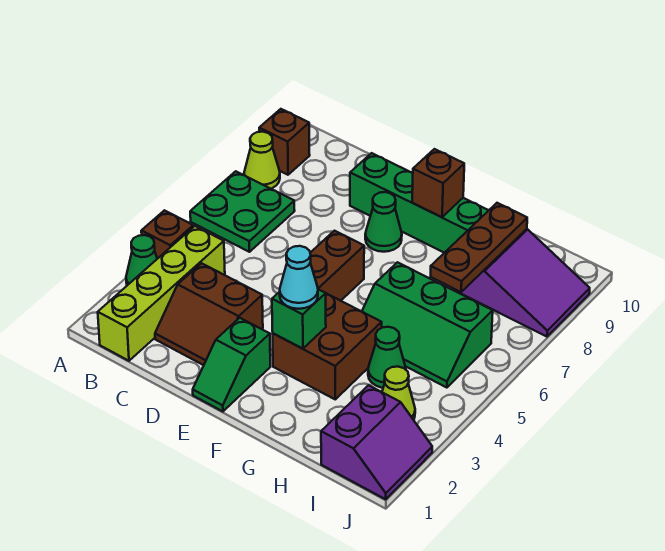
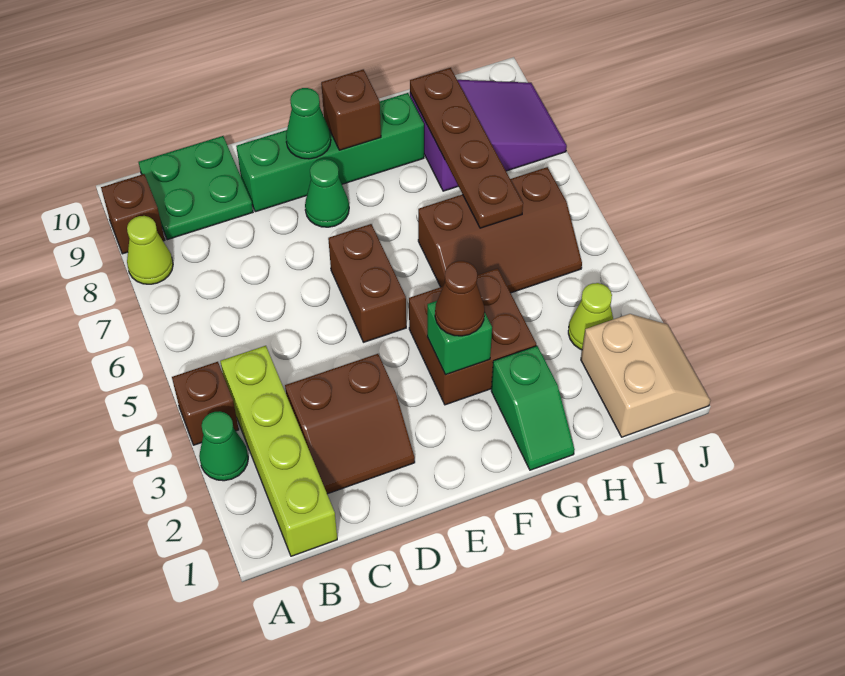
green 2x2 plate [190,171,295,252] -> green 2x2 plate moved to [138,136,253,240]
green 1x2 slope [193,318,270,411] -> green 1x2 slope moved to [491,346,575,470]
cyan 1x1 cone [280,246,318,309] -> brown 1x1 cone [435,261,485,336]
green 2x3 slope [362,262,493,388] -> brown 2x3 slope [418,167,582,293]
green 1x1 cone [368,327,406,388] -> green 1x1 cone moved to [286,88,331,159]
brown 1x3 plate [431,203,527,292] -> brown 1x4 plate [410,68,523,228]
purple 2x2 slope [321,385,432,499] -> tan 2x2 slope [581,314,710,437]

